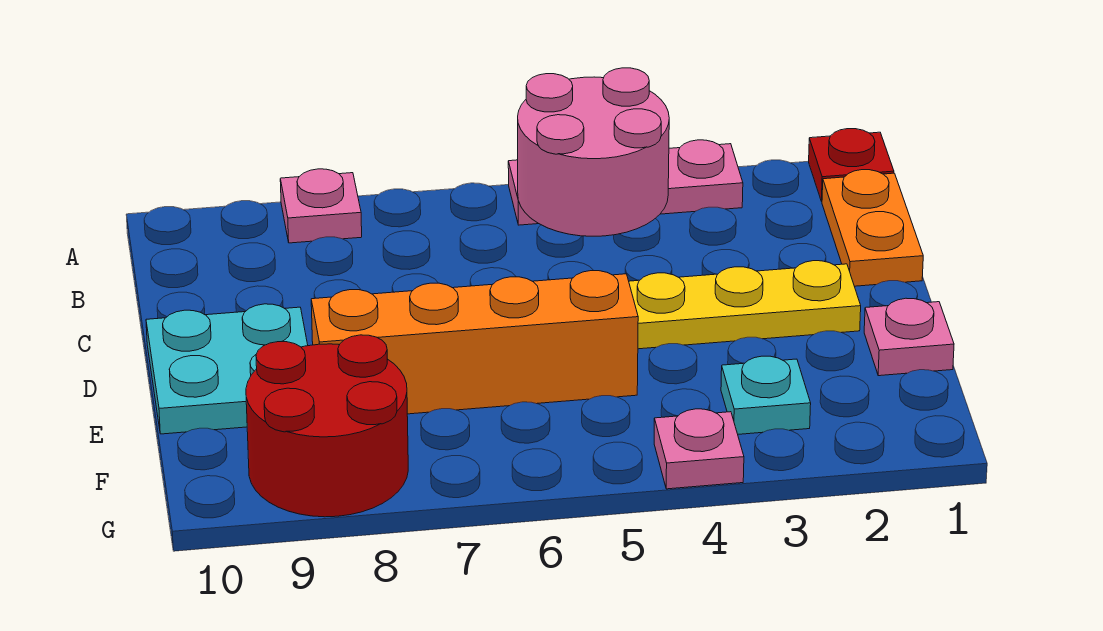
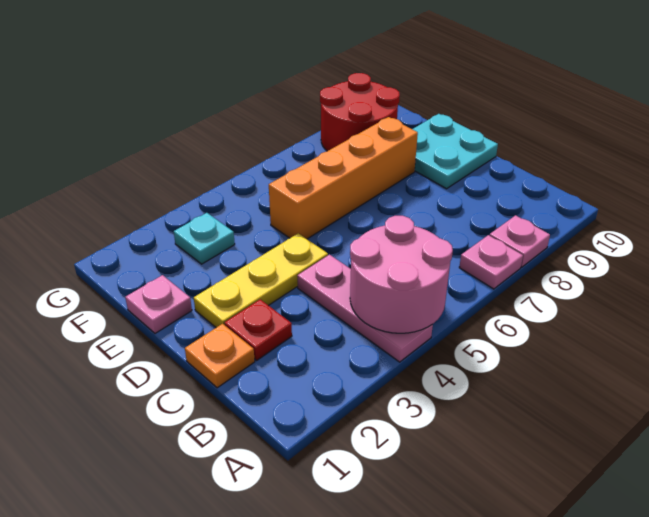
red 1x1 plate [809,129,894,201] -> red 1x1 plate moved to [225,299,292,361]
pink 1x3 plate [508,140,743,225] -> pink 1x3 plate turned to [297,255,433,362]
orange 1x2 plate [822,170,923,286] -> orange 1x1 plate [185,324,255,388]
pink 1x1 plate [654,409,744,489] -> pink 1x1 plate moved to [459,235,523,289]

